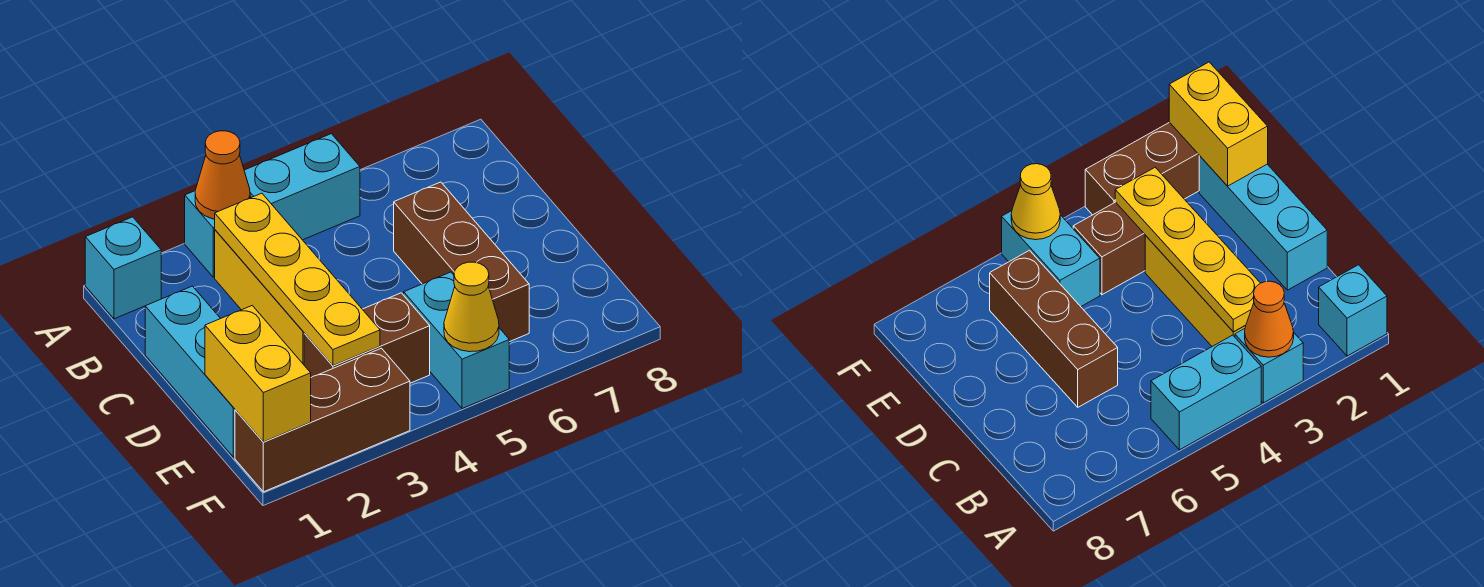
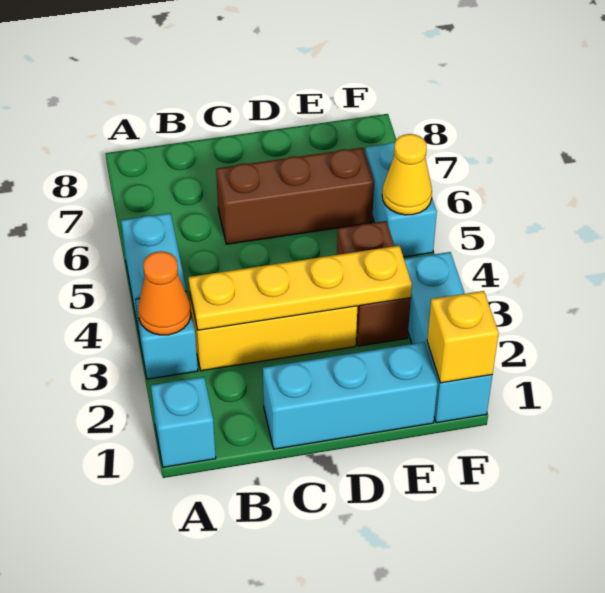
yellow 1x2 brick [205,306,311,442] -> yellow 1x1 brick [427,291,499,383]
cyan 1x2 brick [404,272,509,409] -> cyan 1x2 brick turned to [366,142,437,257]
brown 1x3 brick [235,348,410,492] -> cyan 1x3 brick [404,252,492,423]

